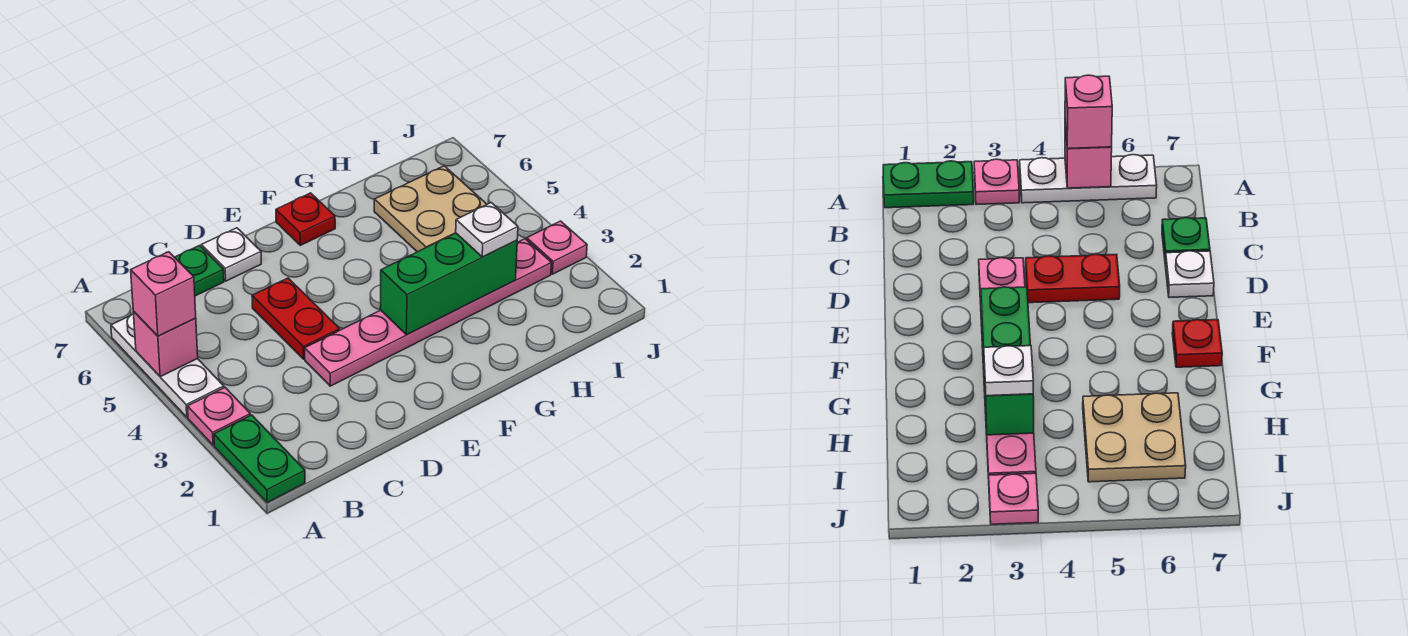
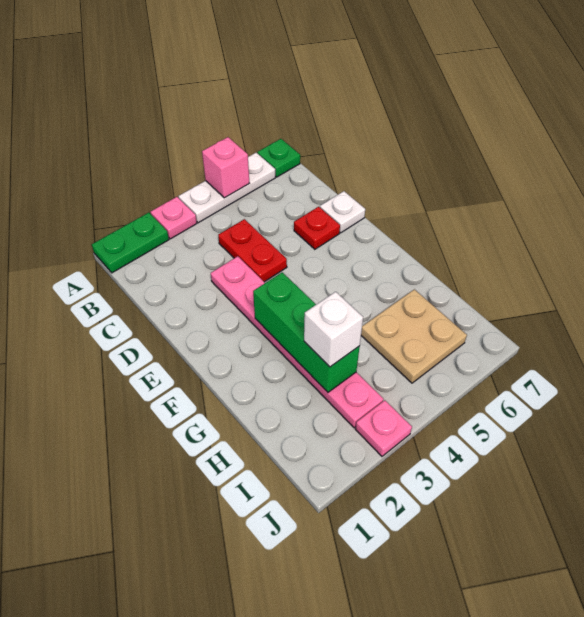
pink 1x1 brick [131,252,196,336] -> none
green 1x1 plate [175,246,224,296] -> green 1x1 plate moved to [257,139,300,177]
red 1x2 plate [252,278,340,359] -> red 1x2 plate turned to [218,219,287,282]
red 1x1 plate [276,193,335,245] -> red 1x1 plate moved to [294,207,340,249]
white 1x1 plate [456,203,518,257] -> white 1x1 brick [304,292,363,367]

